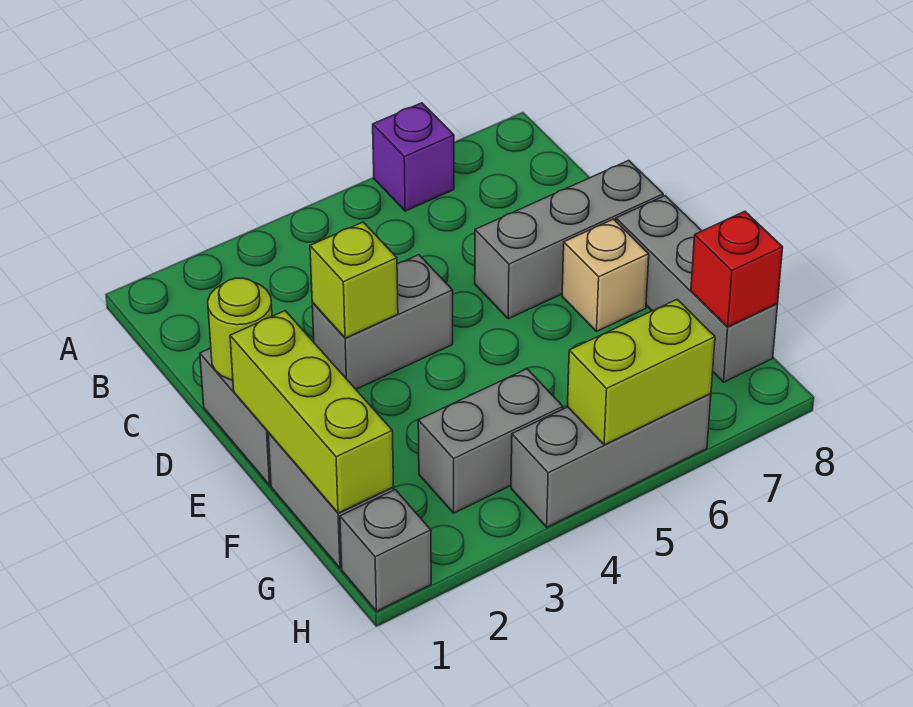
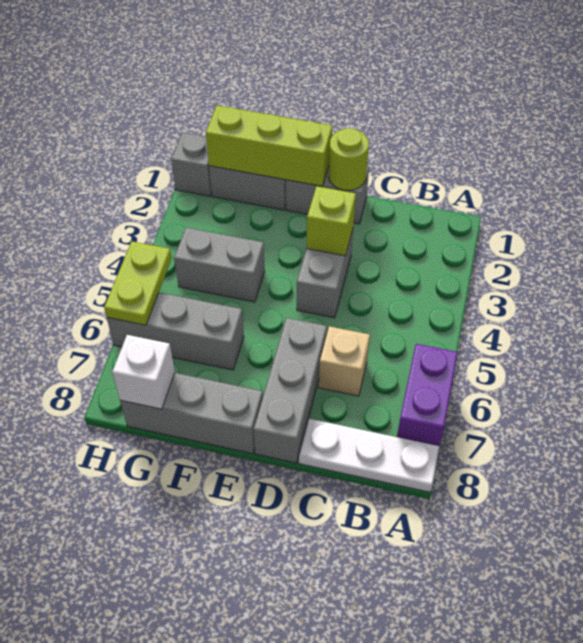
purple 1x1 brick [373,103,454,211] -> purple 1x2 brick [397,344,458,446]
none -> white 1x3 plate [299,419,439,492]
tan 1x1 brick [562,219,649,331] -> tan 1x1 brick moved to [319,326,370,396]
grey 1x2 brick [418,369,563,513] -> grey 1x2 brick turned to [174,228,265,302]
red 1x1 brick [691,211,783,327] -> white 1x1 brick [112,335,175,409]
grey 1x3 brick [511,393,711,527] -> grey 1x3 brick turned to [107,292,244,370]
lime 1x2 brick [567,300,715,445] -> lime 1x2 plate [104,241,172,325]

